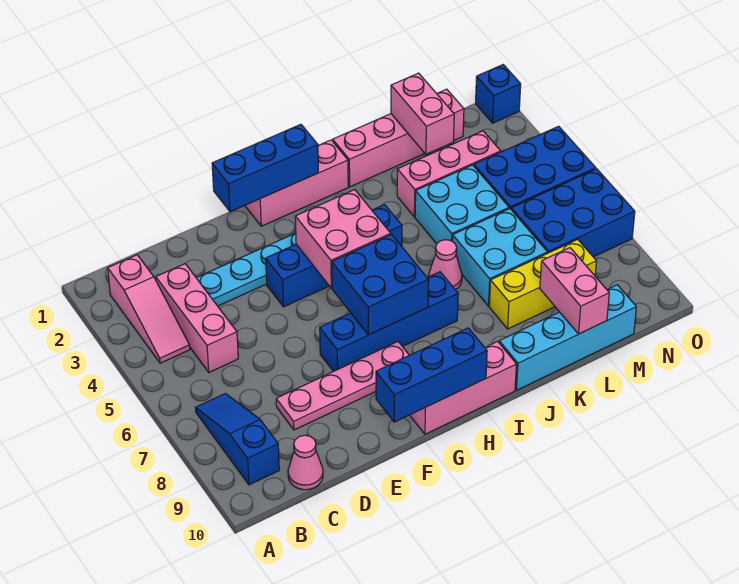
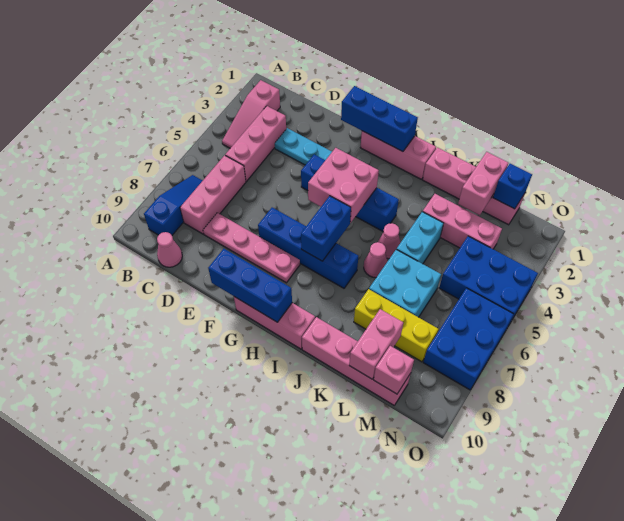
none -> pink 1x3 brick [180,155,246,234]
blue 2x2 brick [332,235,429,335] -> blue 1x2 brick [301,196,351,261]
none -> pink 1x1 cone [378,223,401,259]
cyan 1x4 brick [499,285,636,390] -> pink 1x4 brick [302,317,411,405]
cyan 2x2 brick [415,165,509,244] -> cyan 1x2 brick [397,212,444,264]
blue 2x3 brick [511,169,635,257] -> blue 2x3 brick turned to [423,288,514,390]
none -> pink 1x1 brick [374,346,414,394]
blue 1x1 brick [476,65,521,123] -> blue 1x1 brick moved to [493,164,532,209]

